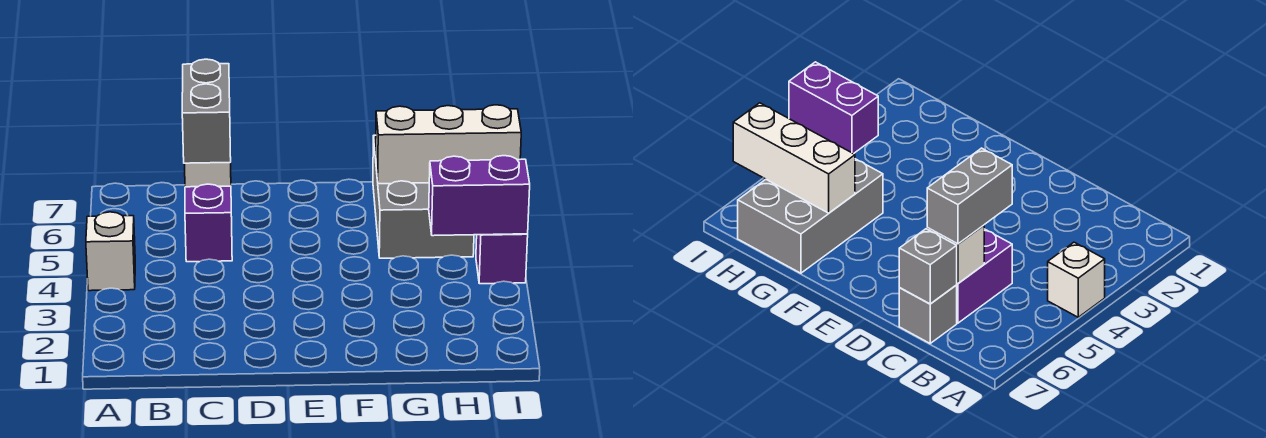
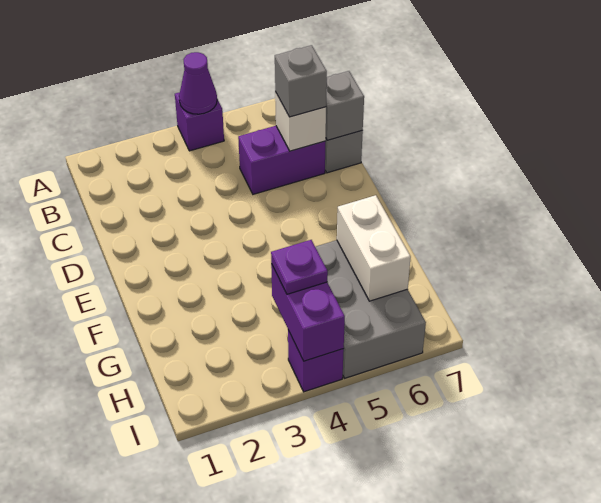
white 1x1 brick [86,212,135,291] -> purple 1x1 brick [175,92,224,151]
none -> purple 1x1 cone [179,52,217,114]
grey 1x2 brick [182,59,231,163] -> grey 1x1 brick [275,45,327,117]
grey 2x3 brick [373,135,474,258] -> grey 2x3 brick turned to [315,240,426,378]
white 1x3 brick [376,105,521,184] -> white 1x2 brick [337,195,411,301]
none -> purple 1x1 plate [271,240,328,294]

